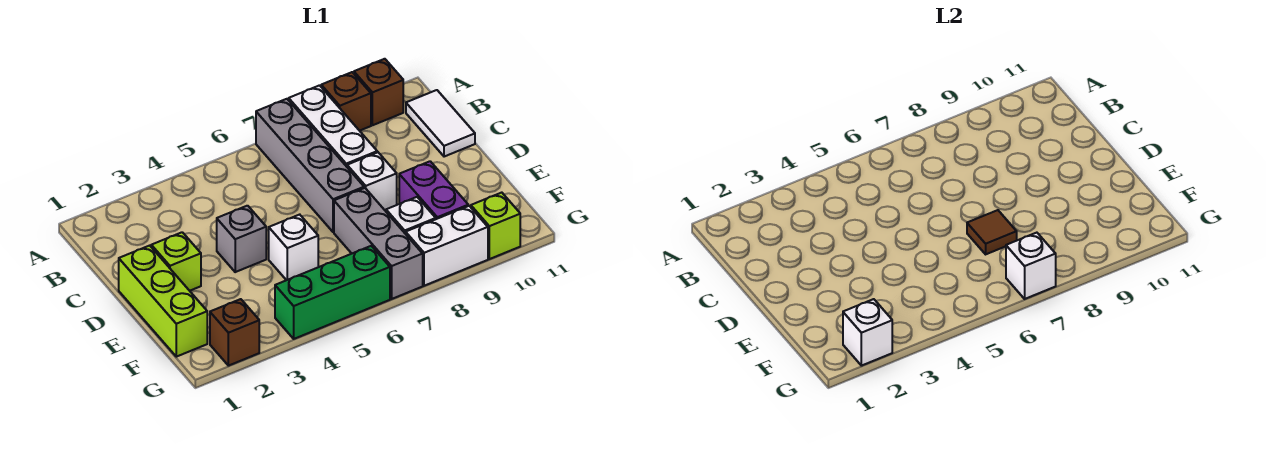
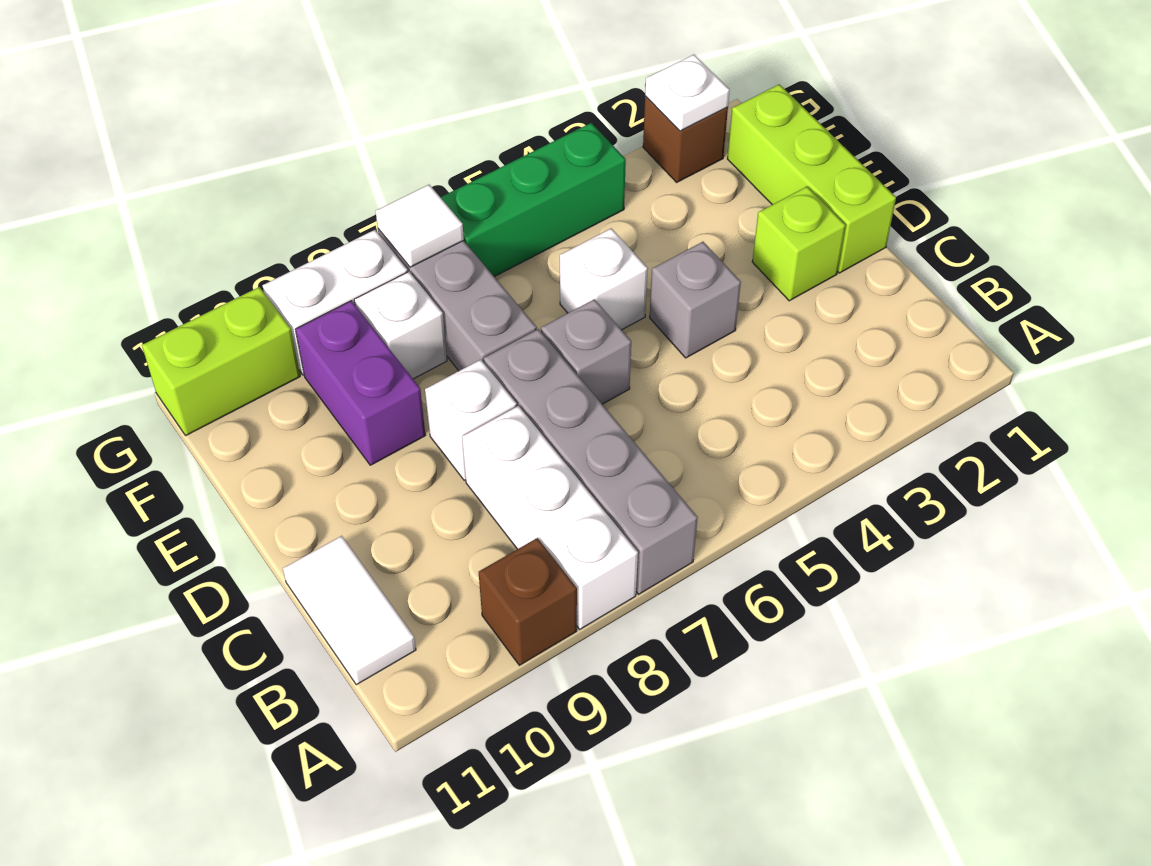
brown 1x1 brick [354,59,403,125] -> none
none -> grey 1x1 brick [541,299,631,404]
brown 1x1 tile [967,210,1017,254] -> none
white 1x1 brick [843,299,892,366] -> white 1x1 plate [645,55,730,131]
white 1x1 brick [1006,233,1056,299] -> white 1x1 tile [376,185,464,267]
lime 1x1 brick [471,193,520,259] -> lime 1x2 brick [142,287,300,436]

